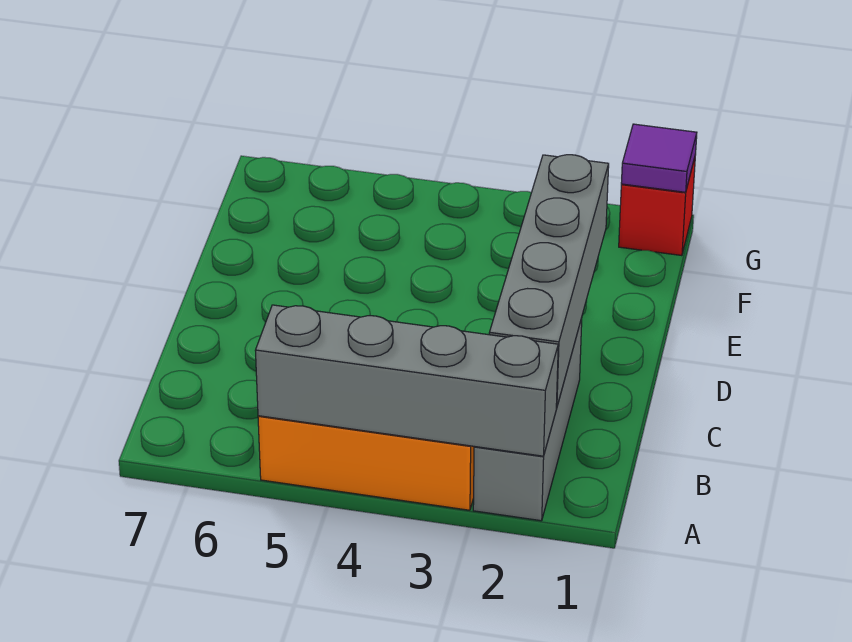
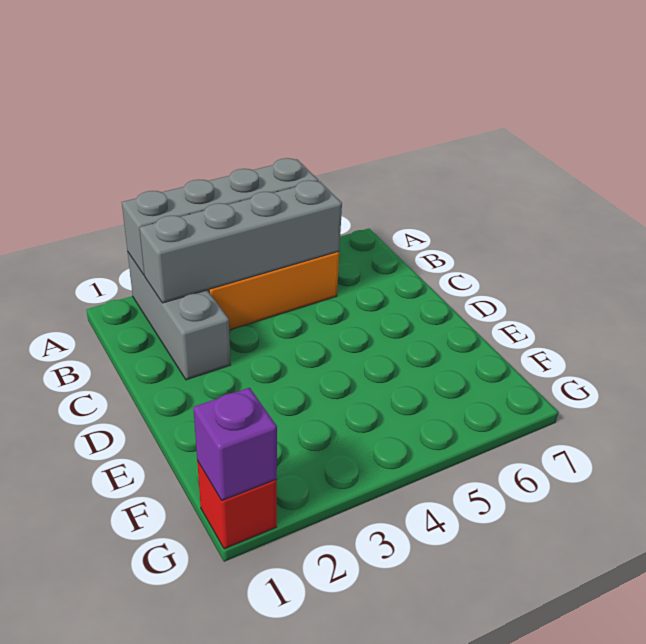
grey 1x4 brick [489,155,609,407] -> grey 1x4 brick turned to [140,180,342,303]
purple 1x1 tile [621,124,697,192] -> purple 1x1 brick [193,388,277,500]

